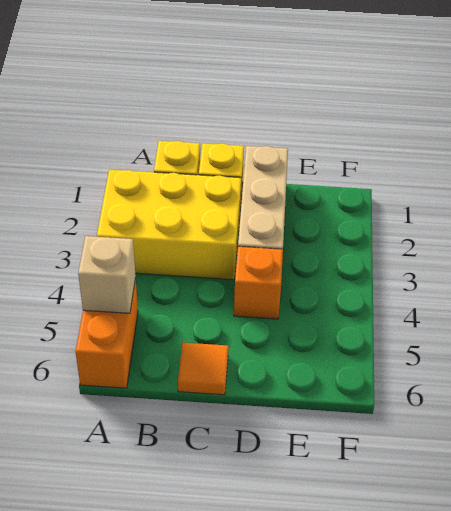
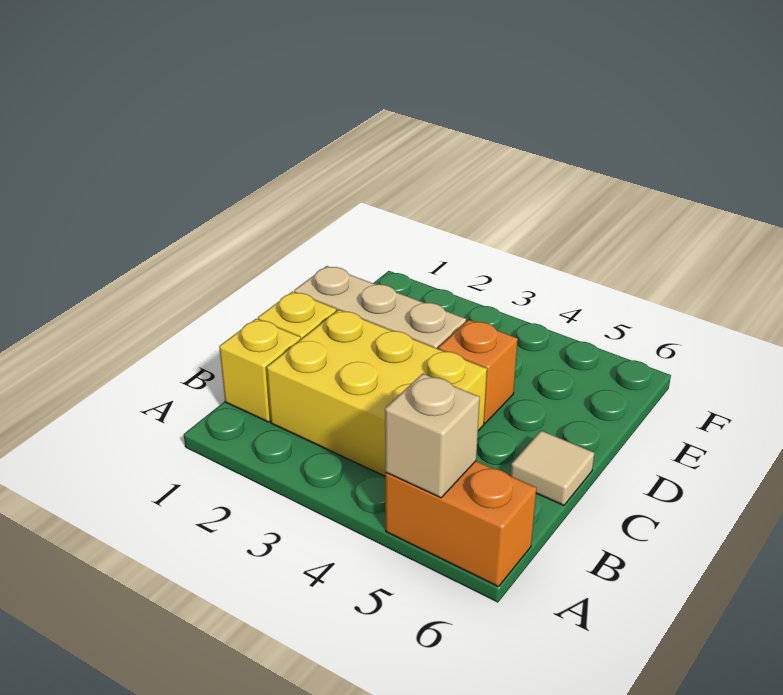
yellow 2x3 brick [97,170,241,280] -> yellow 2x3 brick turned to [267,310,487,476]
orange 1x1 tile [178,343,228,395] -> tan 1x1 tile [511,431,594,505]

